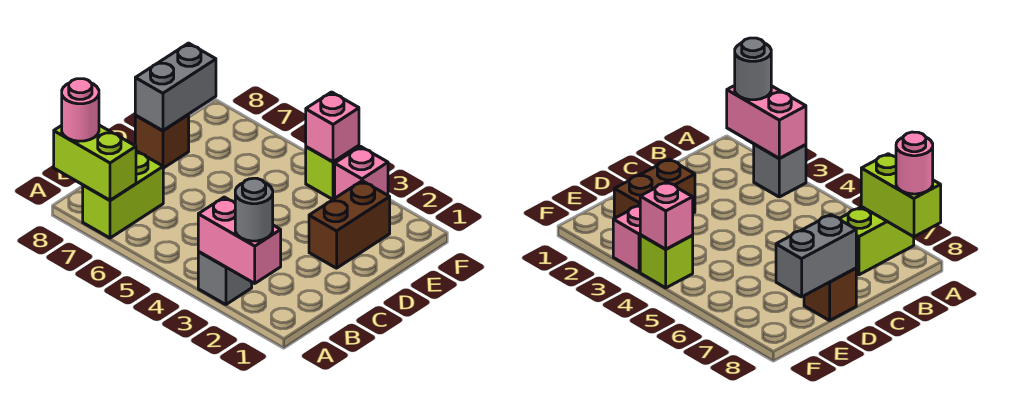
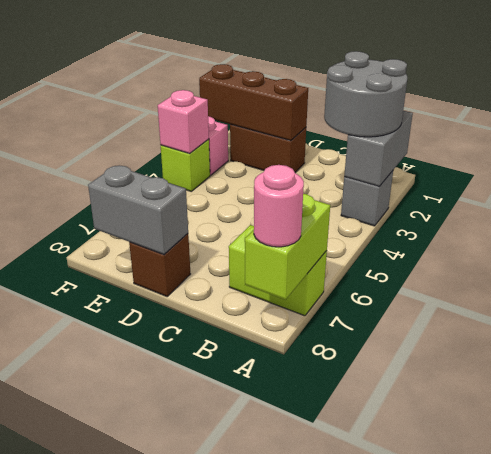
pink 1x2 brick [198,197,281,283] -> grey 1x2 brick [344,111,413,186]
grey 1x1 round brick [235,178,273,241] -> grey 2x2 round brick [324,51,407,137]
none -> brown 1x3 brick [199,64,308,141]

